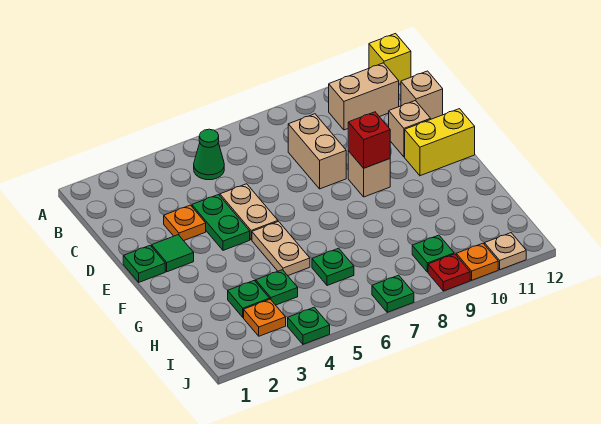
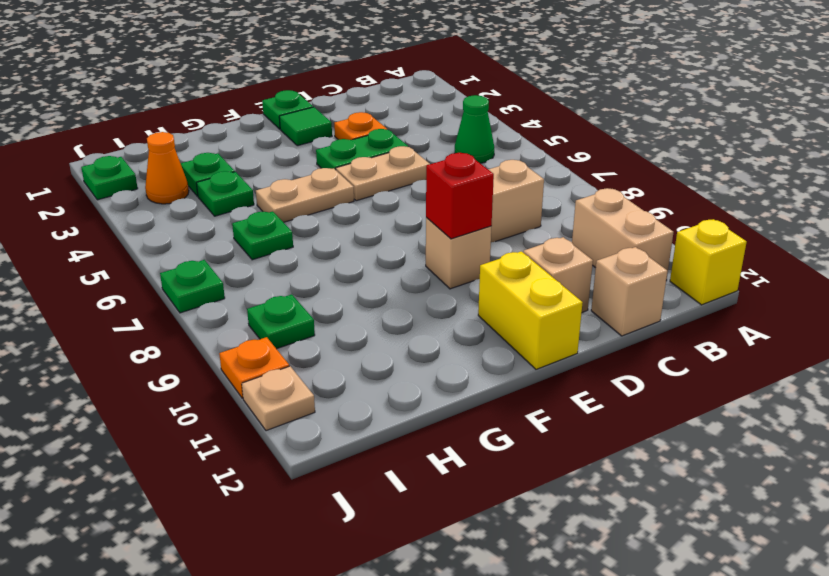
orange 1x1 plate [244,299,286,336] -> orange 1x1 cone [145,132,189,204]
green 1x1 plate [288,307,330,344] -> green 1x1 plate moved to [81,156,138,200]
red 1x1 plate [428,254,470,291] -> none

